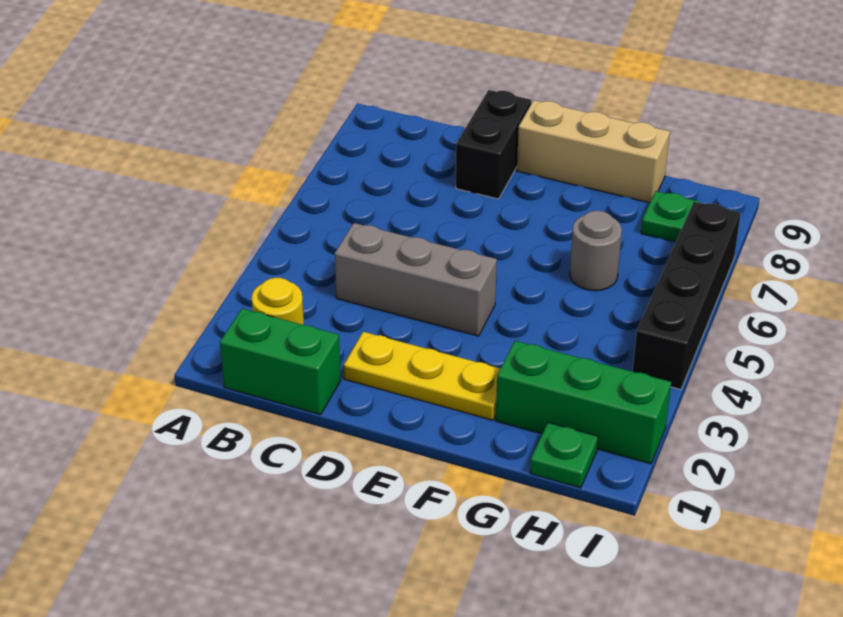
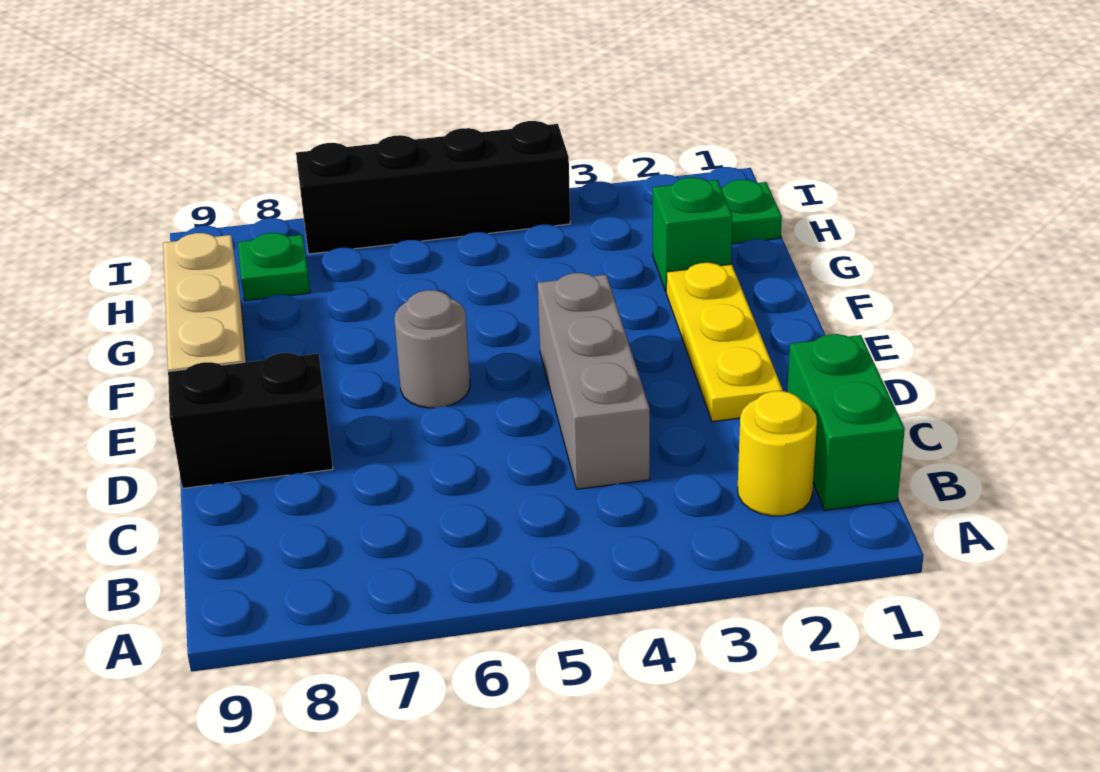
green 1x3 brick [496,341,671,464] -> green 1x1 brick [653,177,732,291]
grey 1x1 round brick [570,211,622,291] -> grey 1x1 round brick moved to [395,290,470,408]

